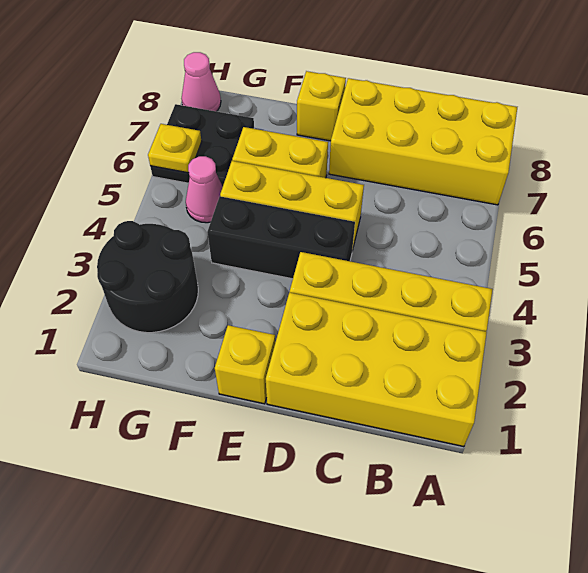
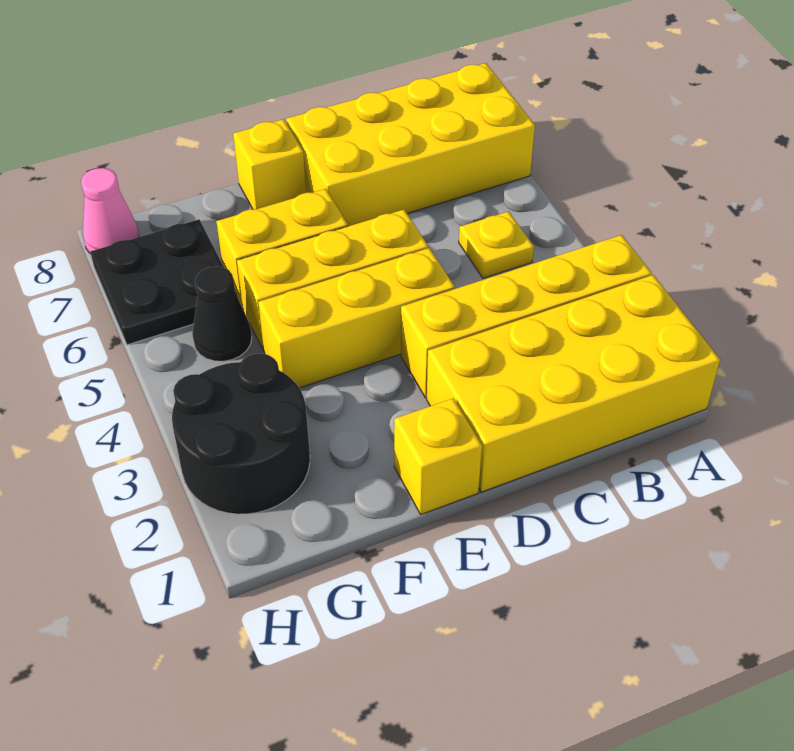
black 1x3 brick [207,196,355,279] -> yellow 1x3 brick [258,248,455,388]
pink 1x1 cone [186,156,223,223] -> black 1x1 cone [192,266,252,361]
yellow 1x1 plate [148,124,202,173] -> yellow 1x1 plate moved to [459,211,534,278]

